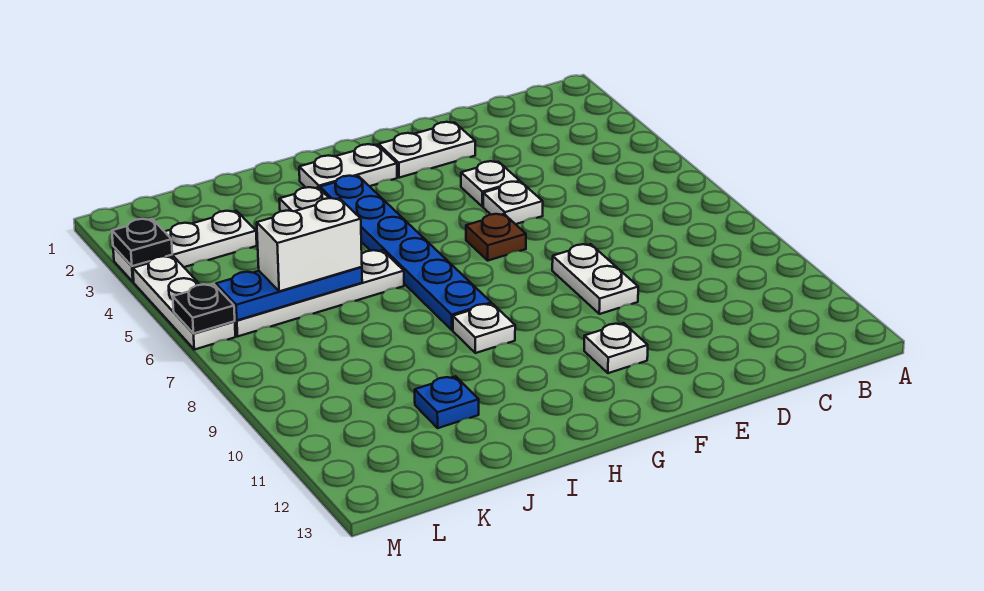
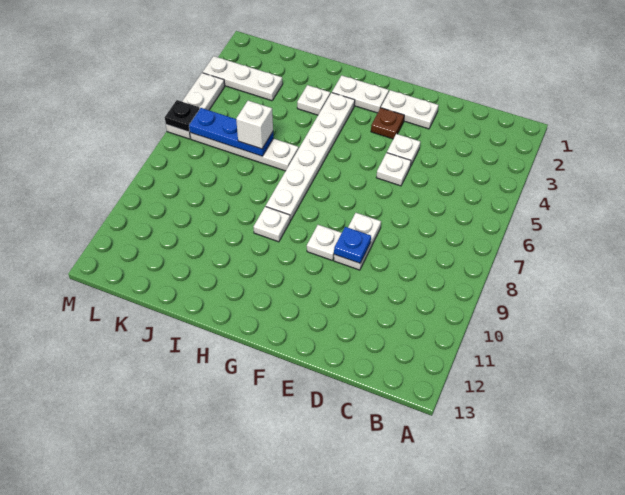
brown 1x1 plate [466,214,526,260] -> brown 1x1 plate moved to [371,108,404,139]
white 1x1 plate [584,323,648,373] -> white 1x1 plate moved to [307,225,341,260]
blue 1x6 plate [320,176,491,330] -> white 1x6 plate [266,93,355,220]
white 1x2 brick [257,198,362,291] -> white 1x1 brick [236,101,273,149]
blue 1x1 plate [415,376,479,428] -> blue 1x1 plate moved to [334,227,371,263]
black 1x1 plate [112,219,172,266] -> none

